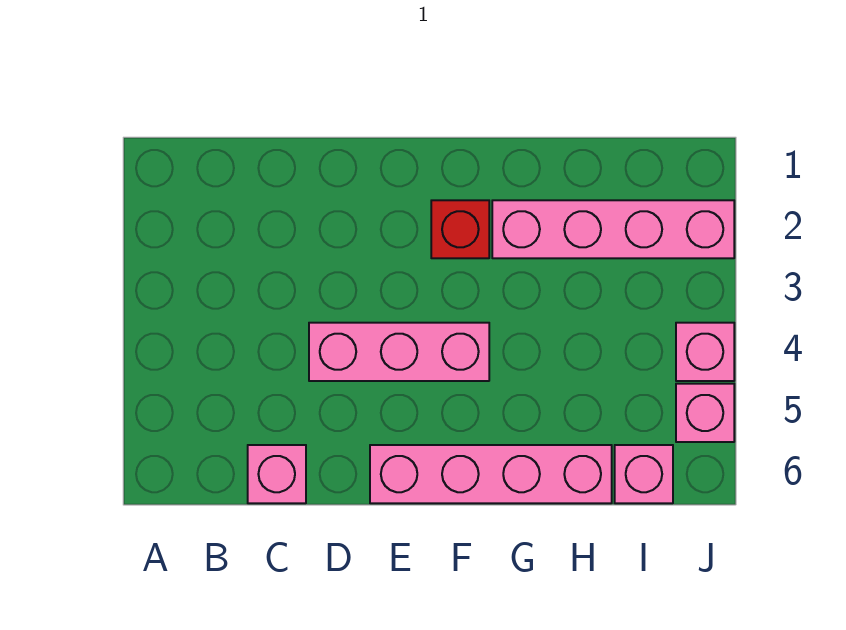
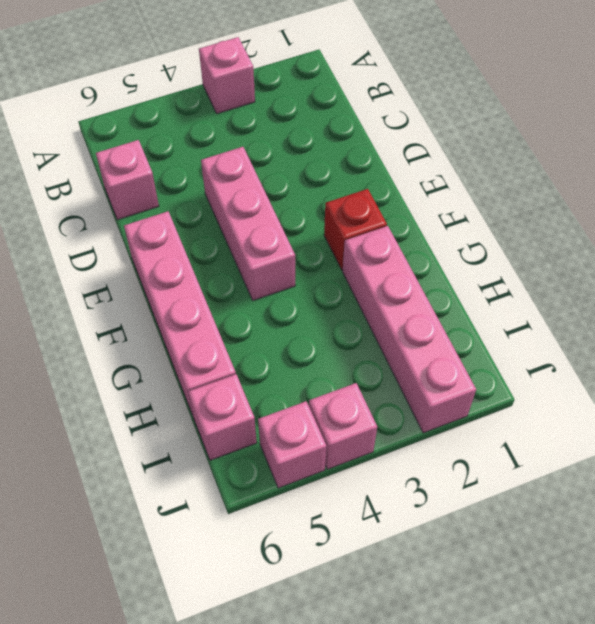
none -> pink 1x1 brick [199,37,255,114]

